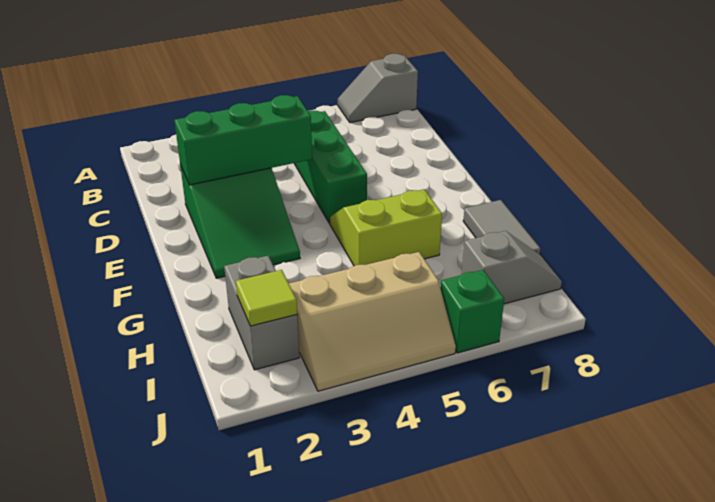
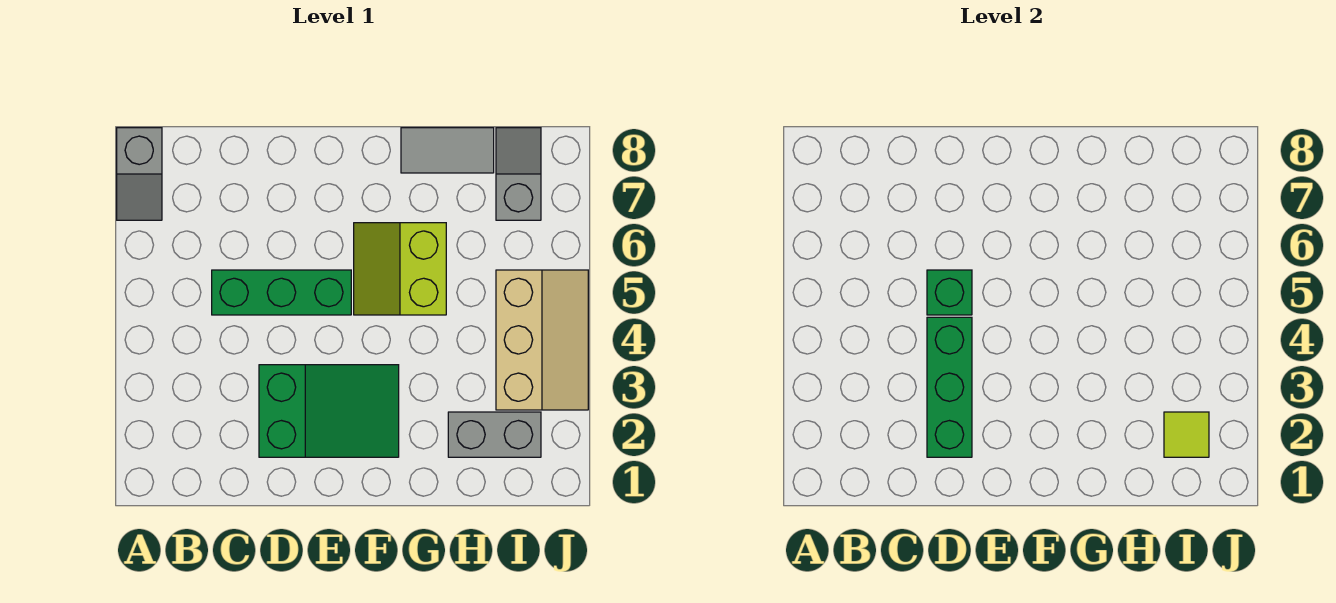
green 1x1 brick [440,270,504,353] -> green 1x1 brick moved to [927,270,972,315]

